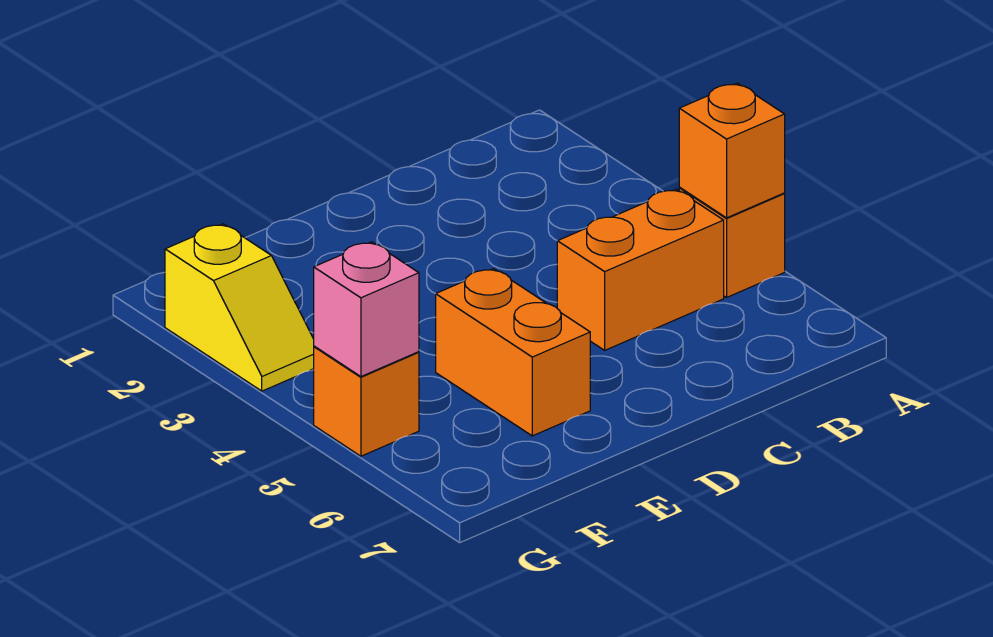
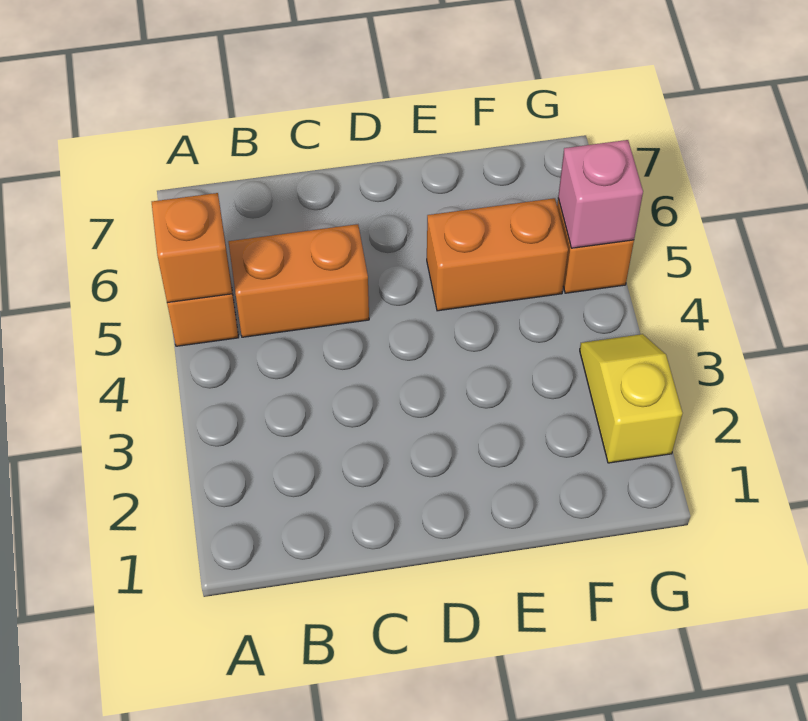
orange 1x2 brick [436,269,590,436] -> orange 1x2 brick turned to [427,198,568,311]

